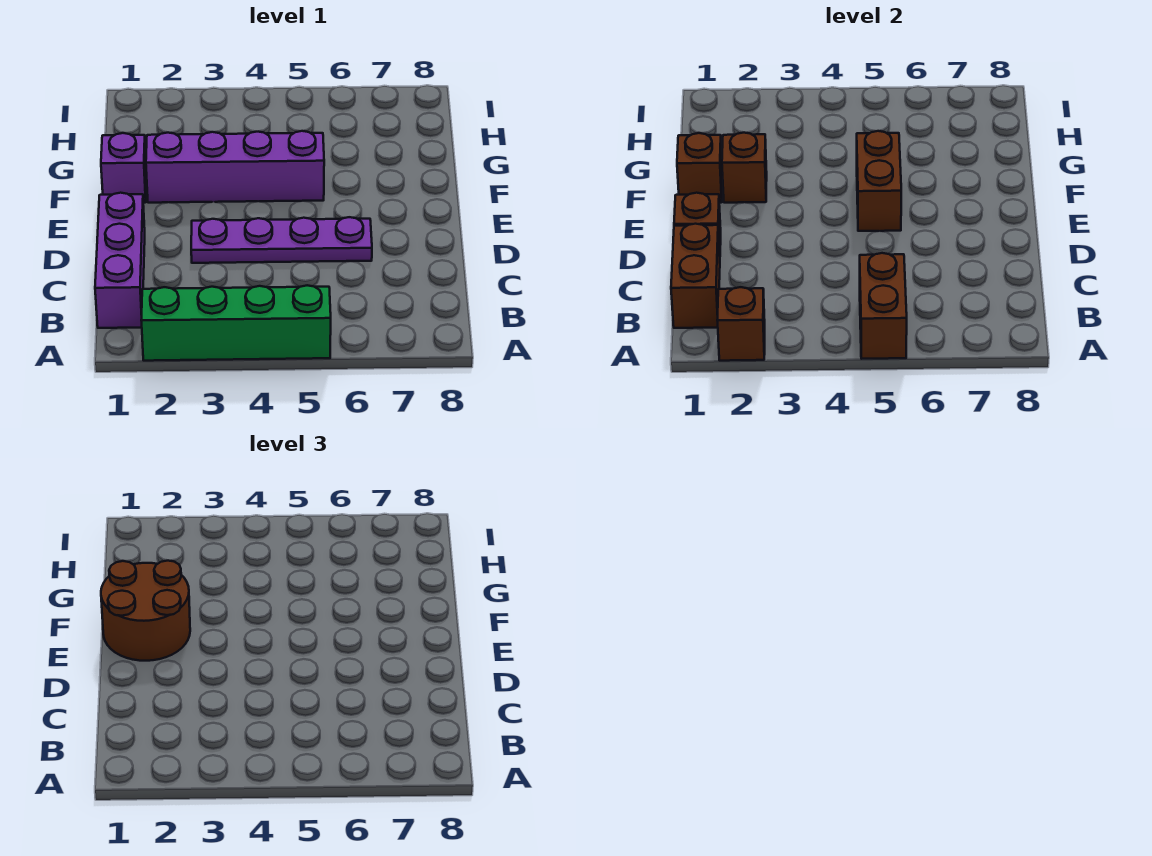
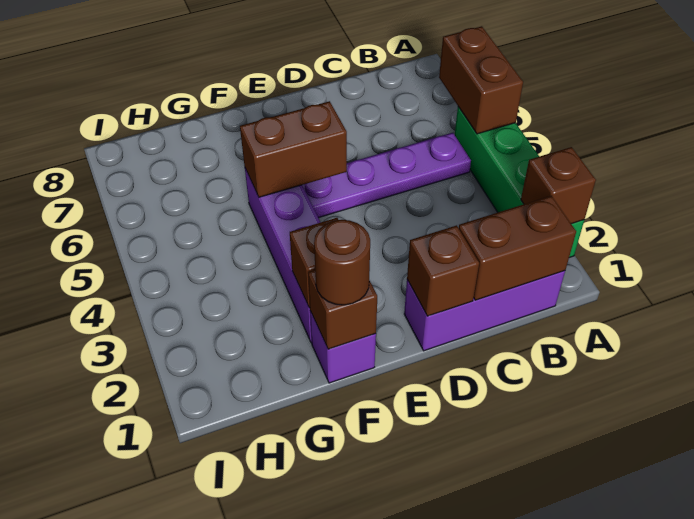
brown 1x2 brick [860,253,907,359] -> brown 1x2 brick turned to [439,26,523,134]
purple 1x4 plate [191,217,372,263] -> purple 1x4 plate turned to [302,133,471,218]
brown 2x2 round brick [101,561,190,661] -> brown 1x1 round brick [314,220,370,305]

